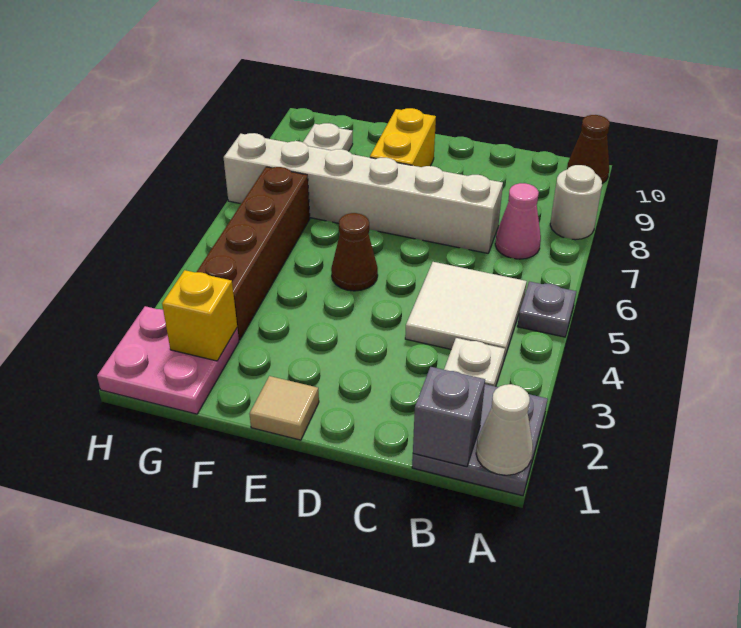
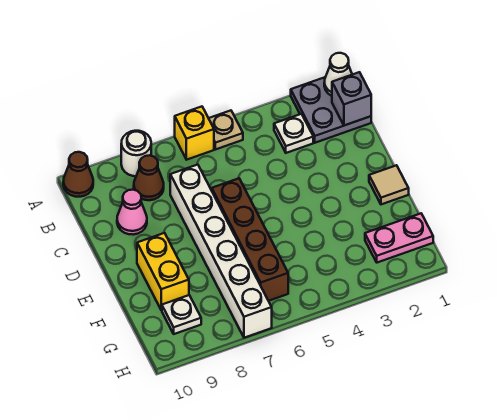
grey 1x1 plate [517,281,576,337] -> tan 1x1 plate [209,110,243,149]
white 2x2 tile [405,262,527,359] -> none
pink 1x1 cone [495,183,541,259] -> pink 1x1 cone moved to [117,190,147,235]
brown 1x1 cone [331,213,378,291] -> brown 1x1 cone moved to [134,155,164,200]
yellow 1x2 brick [370,108,436,167] -> yellow 1x2 brick turned to [137,233,189,310]
pink 2x2 plate [97,306,239,414] -> pink 1x2 plate [365,214,433,263]
yellow 1x1 brick [162,270,237,361] -> yellow 1x1 brick moved to [175,107,214,160]
brown 1x4 brick [197,167,310,340] -> brown 1x4 brick turned to [212,178,288,301]

